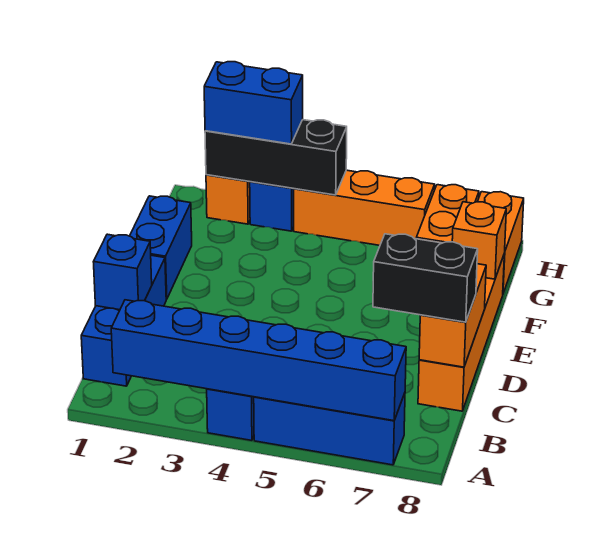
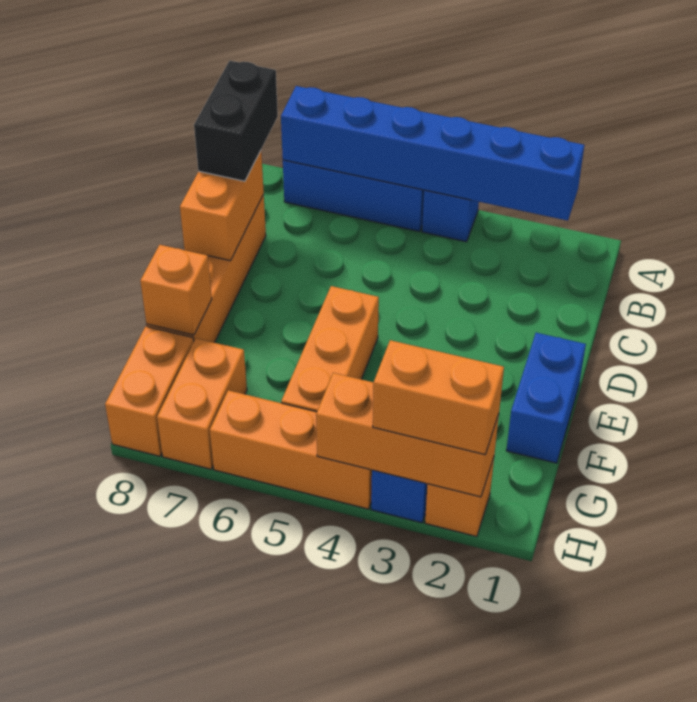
blue 1x3 brick [81,255,166,386] -> none
blue 1x1 brick [94,234,152,310] -> none
black 1x2 brick [373,234,478,322] -> black 1x2 brick turned to [194,61,278,181]
none -> orange 1x3 brick [281,286,379,412]
black 1x3 brick [205,120,347,195] -> orange 1x3 brick [316,373,499,497]
blue 1x2 brick [204,62,303,144] -> orange 1x2 brick [373,340,504,455]

